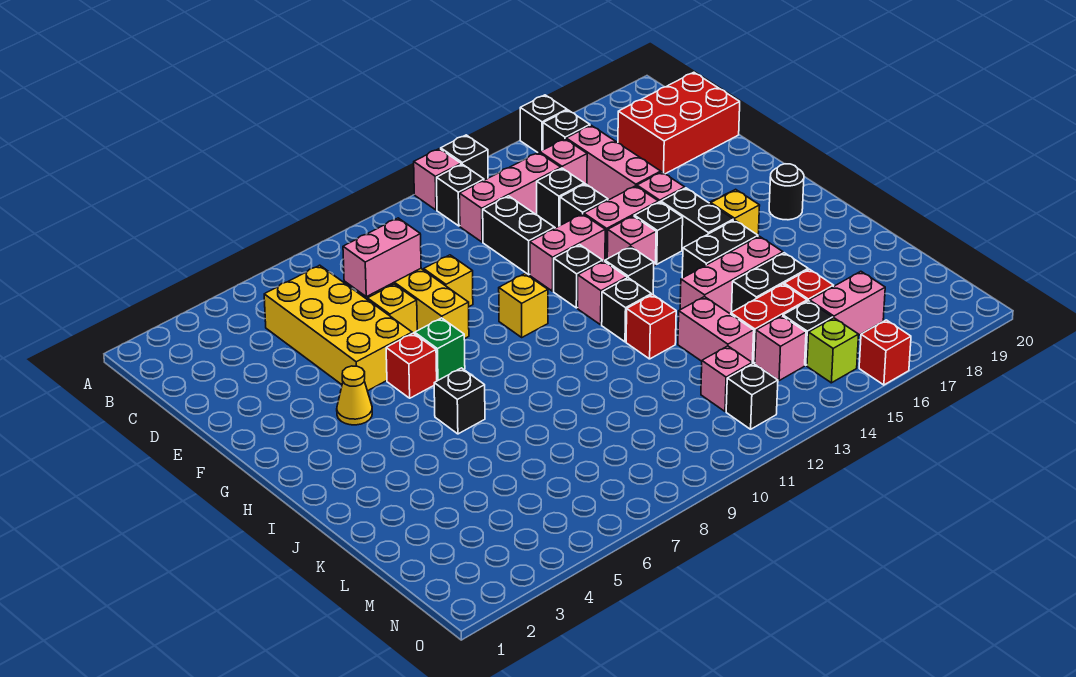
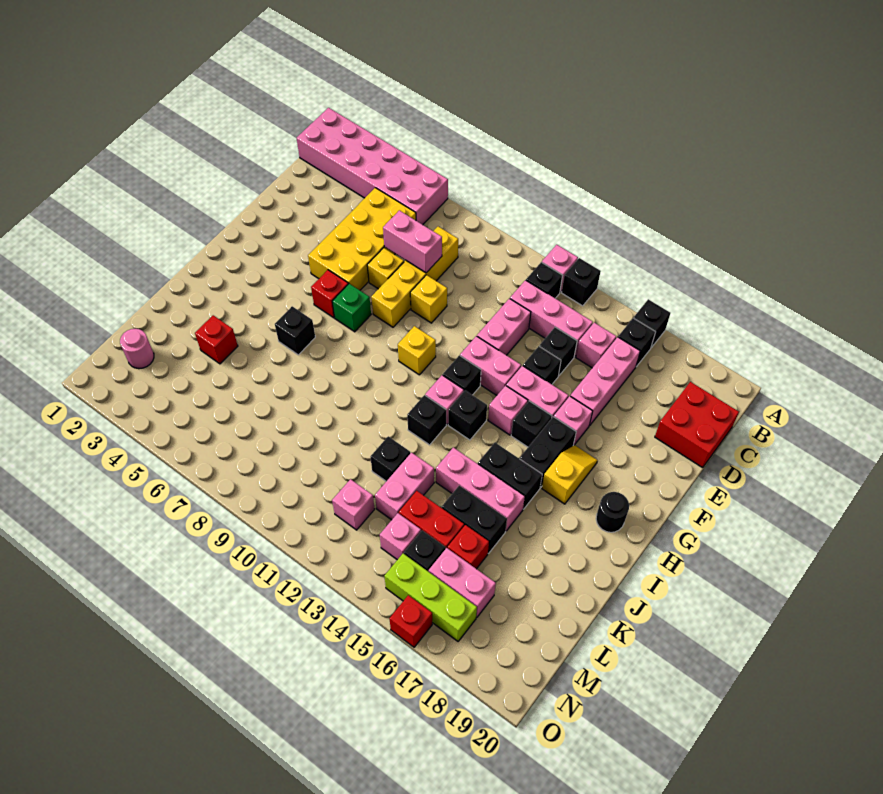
none -> pink 2x6 brick [296,108,448,225]
red 2x3 brick [618,72,740,174] -> red 2x2 brick [655,382,739,468]
black 1x2 brick [483,196,555,275] -> pink 1x2 brick [477,298,531,355]
yellow 1x1 cone [337,366,372,425] -> none
red 1x1 brick [626,295,676,359] -> red 1x1 brick moved to [195,315,238,364]
none -> pink 1x1 round brick [120,329,154,369]
black 1x1 brick [726,363,778,429] -> black 1x1 brick moved to [371,436,410,481]
lime 1x1 brick [807,318,859,383] -> lime 1x3 brick [384,554,477,641]

